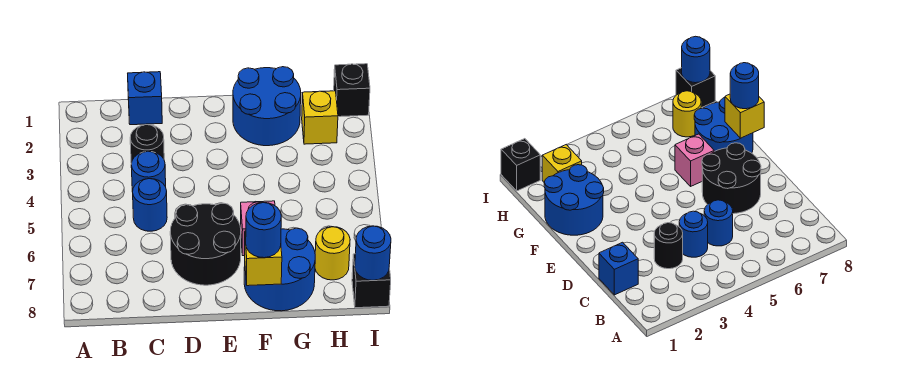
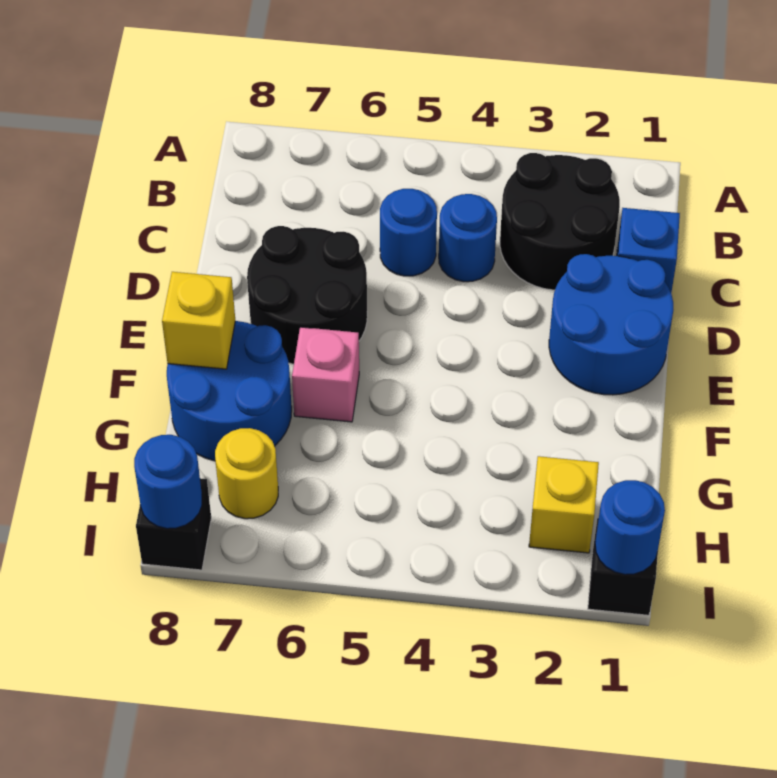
black 1x1 round brick [130,125,164,164] -> black 2x2 round brick [500,153,620,290]
blue 2x2 round brick [233,67,301,146] -> blue 2x2 round brick moved to [549,254,673,395]
blue 1x1 round brick [246,203,281,258] -> blue 1x1 round brick moved to [595,480,665,575]

